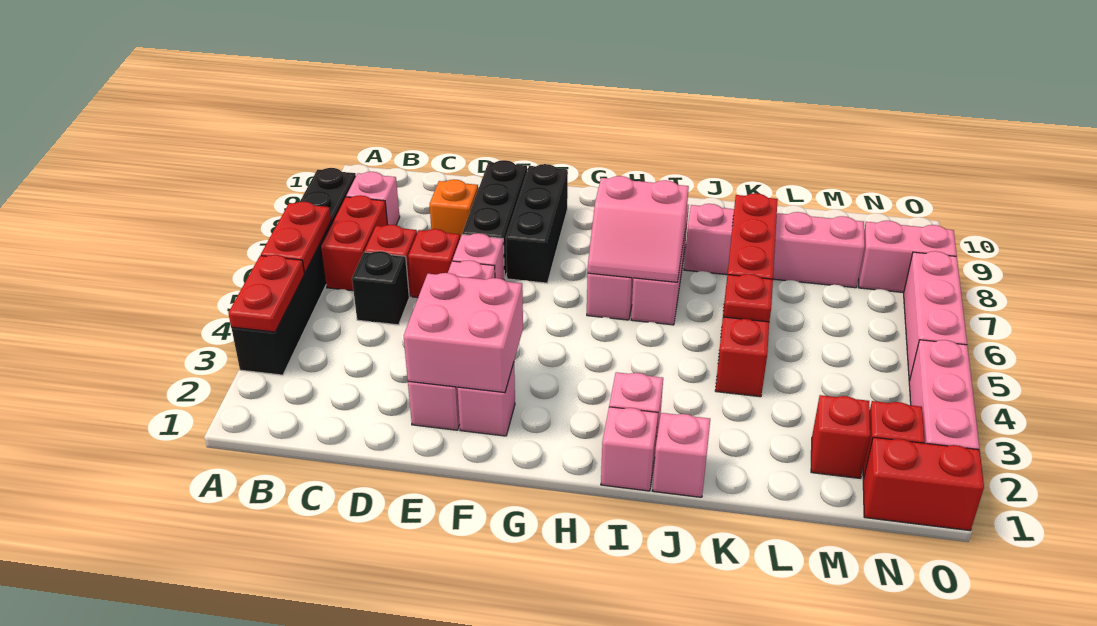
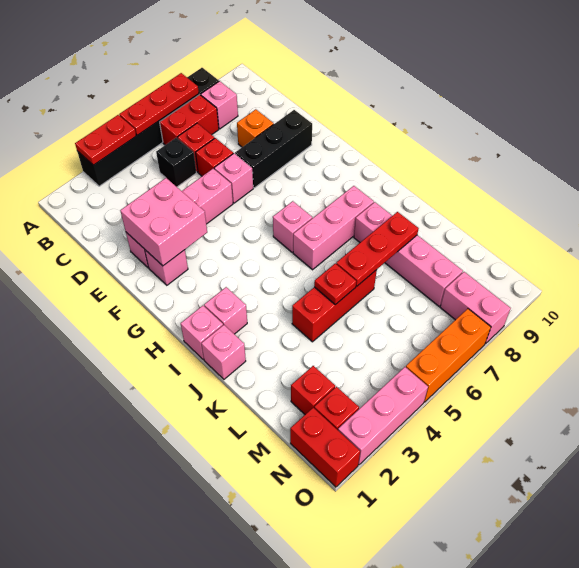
red 1x2 plate [261,202,331,273] -> red 1x3 plate [119,73,199,135]
black 1x3 brick [506,164,568,283] -> none
pink 2x2 slope [588,176,689,282] -> none
pink 1x3 brick [904,251,967,381] -> orange 1x3 brick [406,309,491,402]

